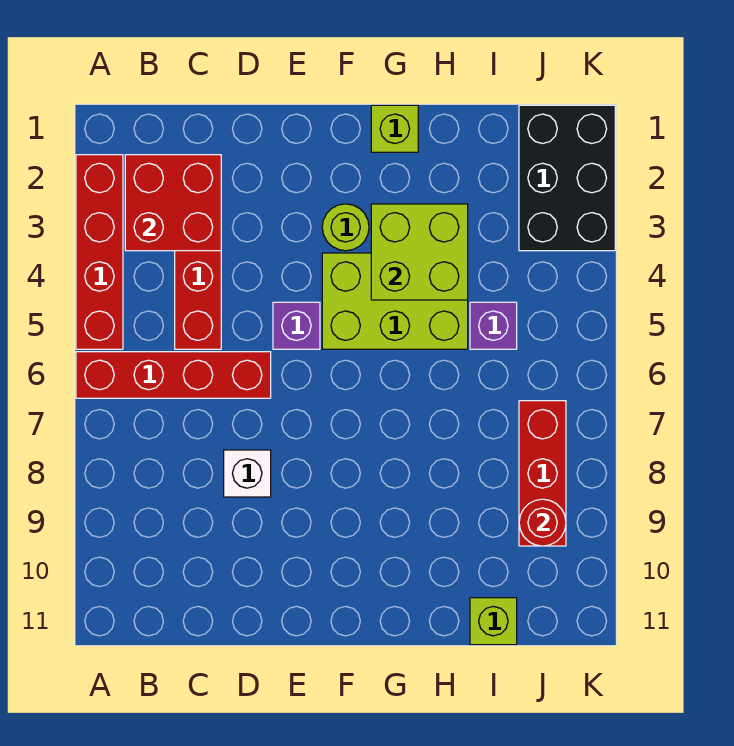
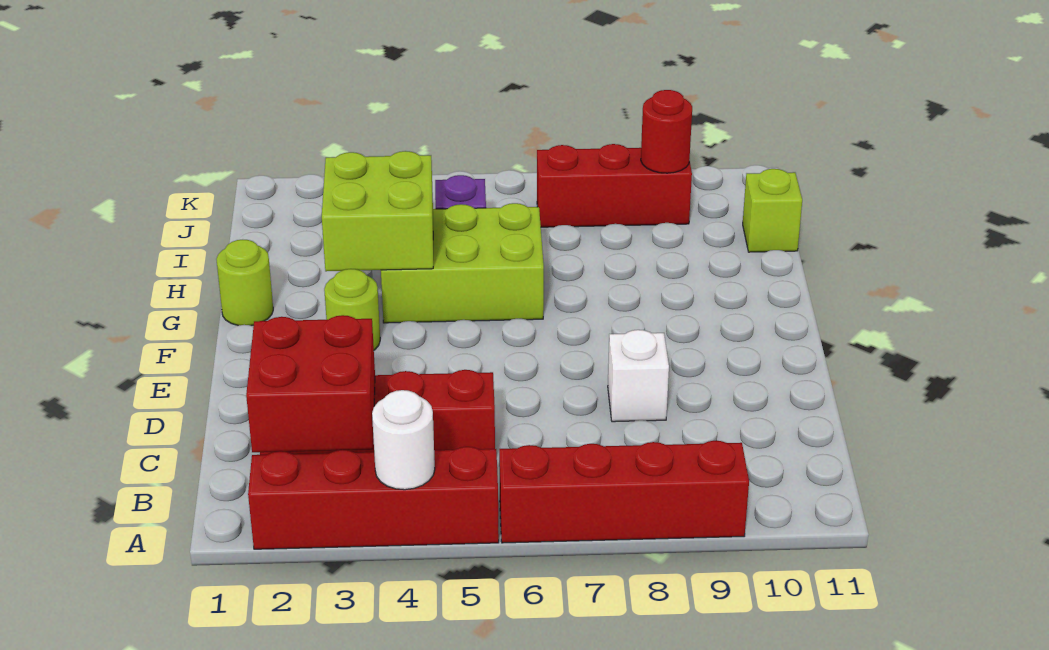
none -> white 1x1 round brick [372,390,435,490]
red 1x4 brick [76,352,271,398] -> red 1x4 brick turned to [499,441,749,543]
purple 1x1 brick [273,302,320,349] -> none
lime 2x3 brick [322,253,468,349] -> lime 2x3 brick turned to [381,203,544,323]
lime 1x1 brick [371,105,418,152] -> lime 1x1 round brick [216,240,273,326]
black 2x3 brick [519,105,615,251] -> none

